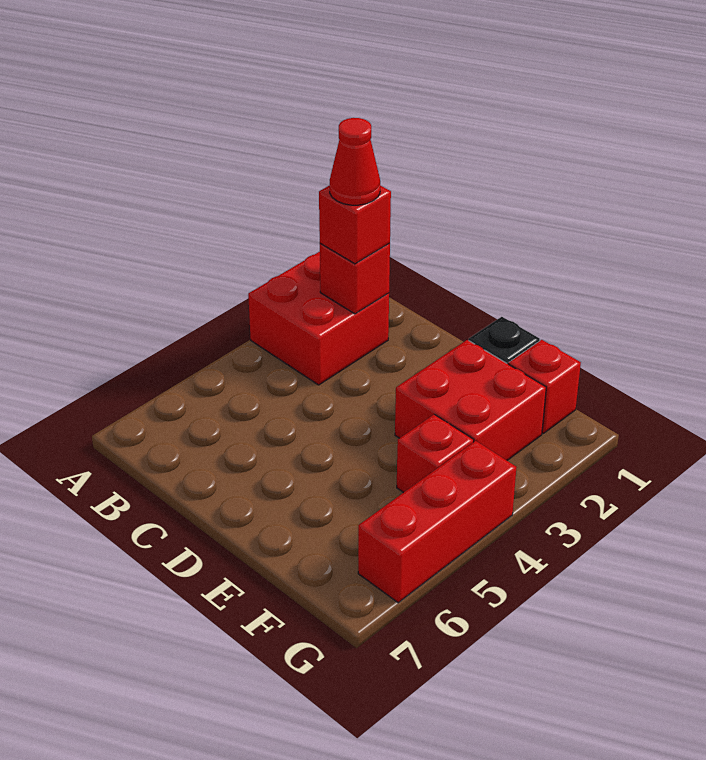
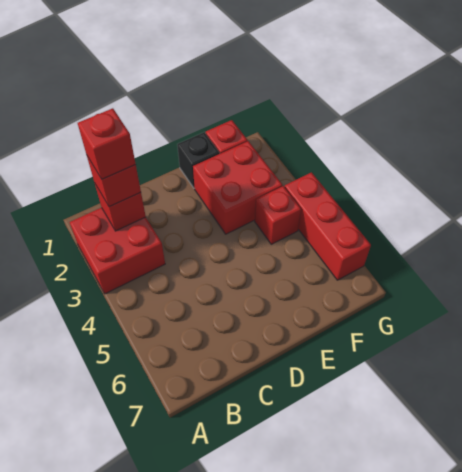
red 1x1 cone [330,118,380,205] -> red 1x1 brick [78,108,136,179]

